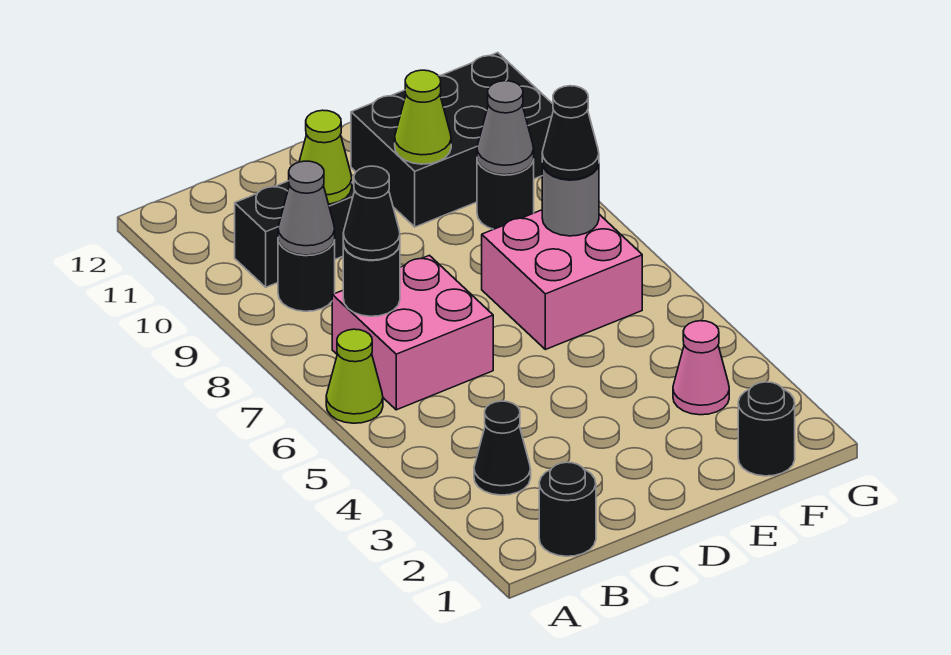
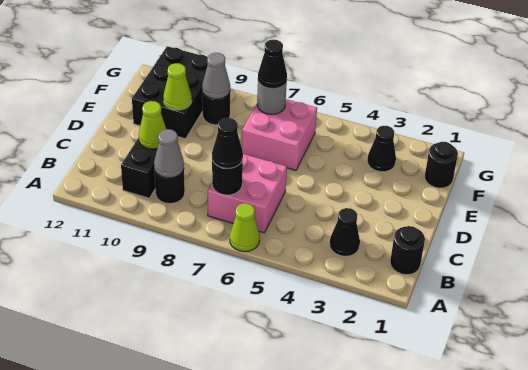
pink 1x1 cone [673,321,729,415] -> black 1x1 cone [367,126,396,172]

